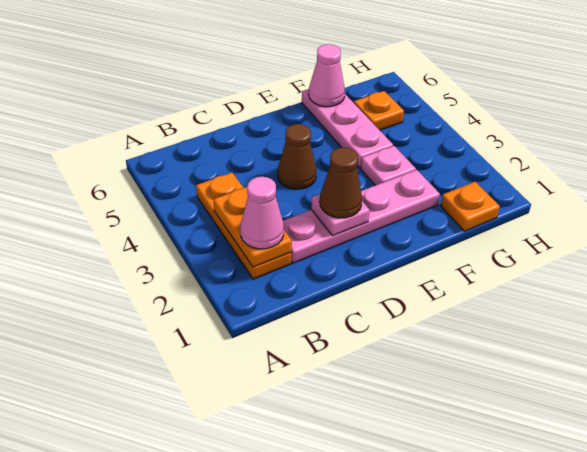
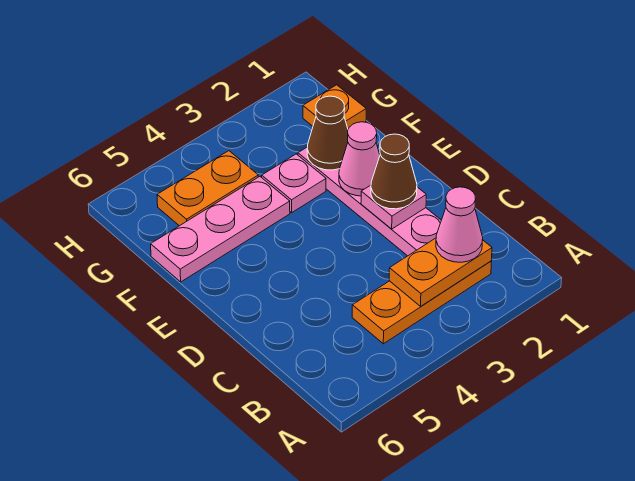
brown 1x1 cone [278,124,316,189] -> brown 1x1 cone moved to [307,96,348,170]
pink 1x1 cone [309,44,345,107] -> pink 1x1 cone moved to [339,122,380,196]
orange 1x1 plate [354,91,404,130] -> orange 1x2 plate [157,151,258,226]

